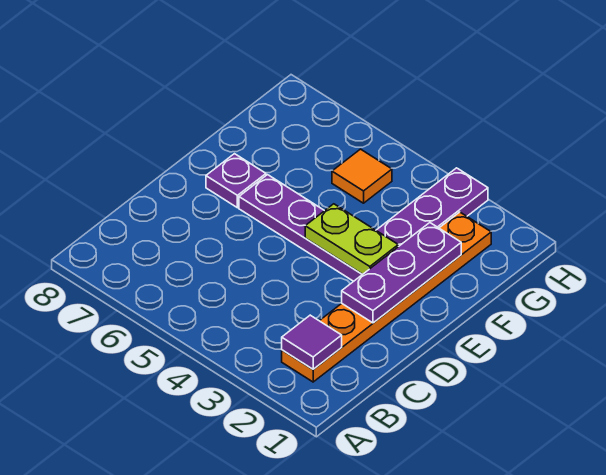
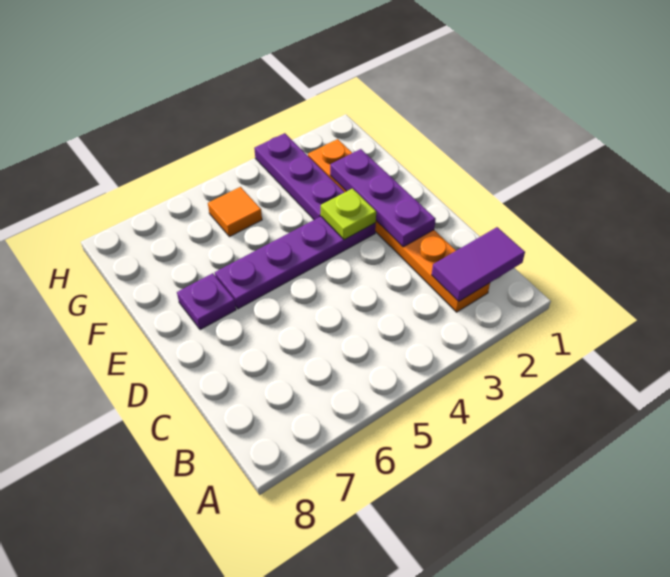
purple 1x1 tile [282,315,342,369] -> purple 1x2 tile [432,227,525,302]
lime 1x2 plate [305,204,398,274] -> lime 1x1 plate [321,189,376,240]

